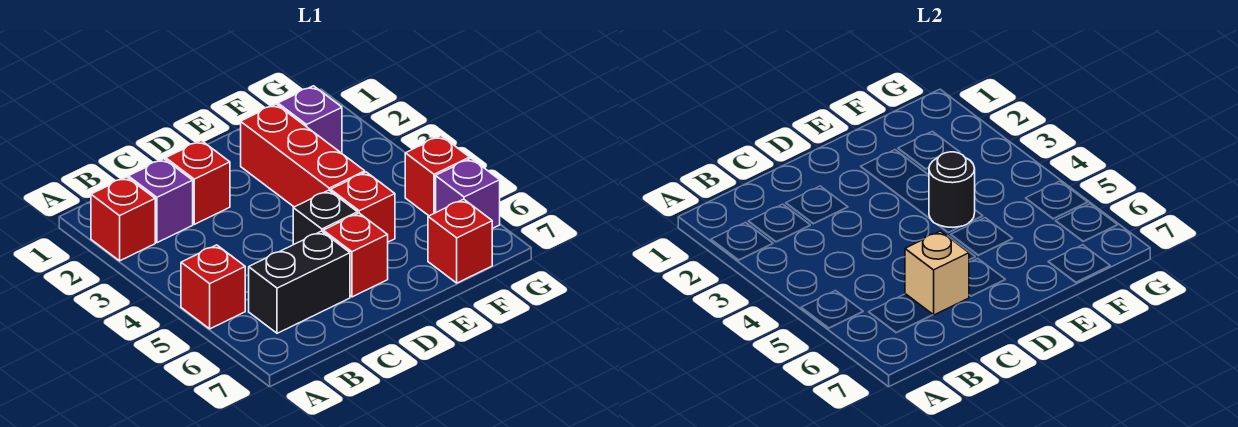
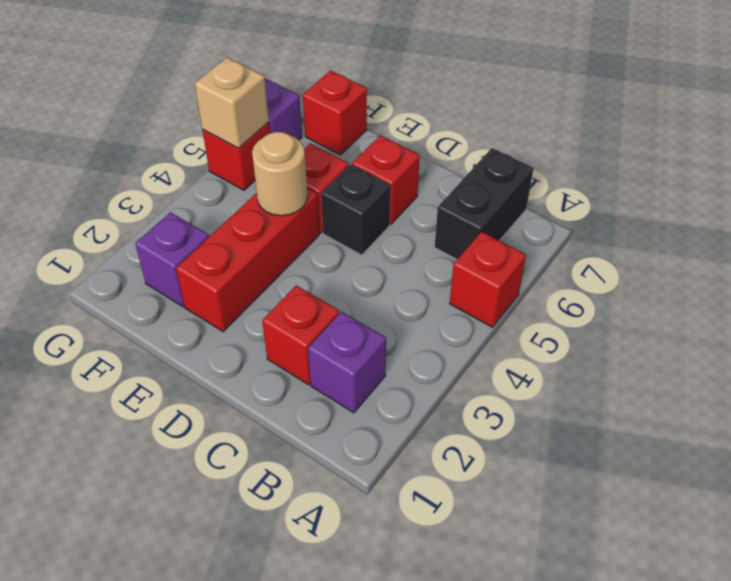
red 1x1 brick [91,177,155,261] -> none
black 1x2 brick [249,231,350,333] -> black 1x2 brick turned to [434,148,534,259]
tan 1x1 brick [905,231,969,315] -> tan 1x1 brick moved to [195,58,269,148]
black 1x1 round brick [929,152,975,227] -> tan 1x1 round brick [252,132,307,216]

